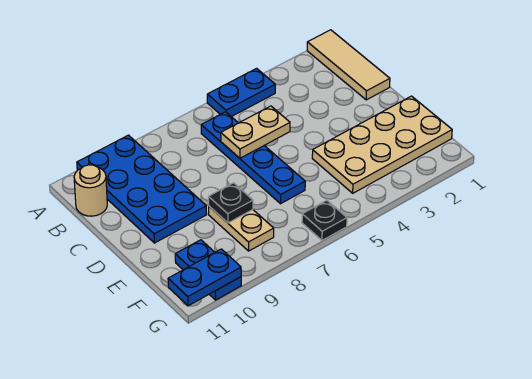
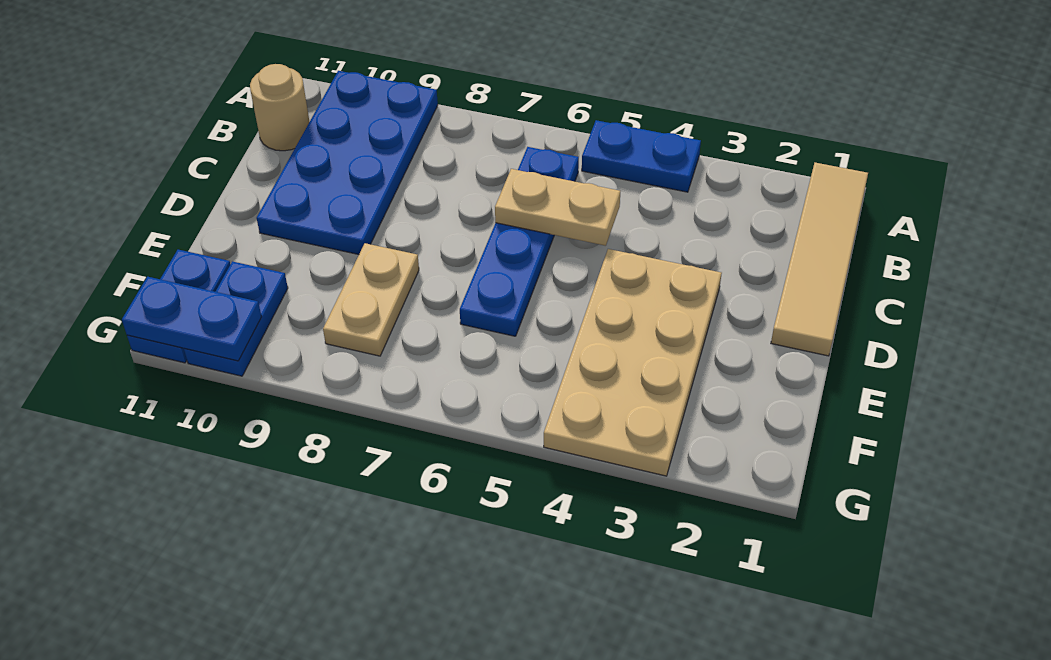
tan 1x3 tile [307,30,390,100] -> tan 1x4 tile [771,163,868,356]
tan 2x4 plate [312,96,452,193] -> tan 2x4 plate turned to [544,249,722,476]
black 1x1 plate [208,183,253,223] -> none
none -> blue 1x2 plate [127,250,230,363]
black 1x1 plate [302,200,347,240] -> none

